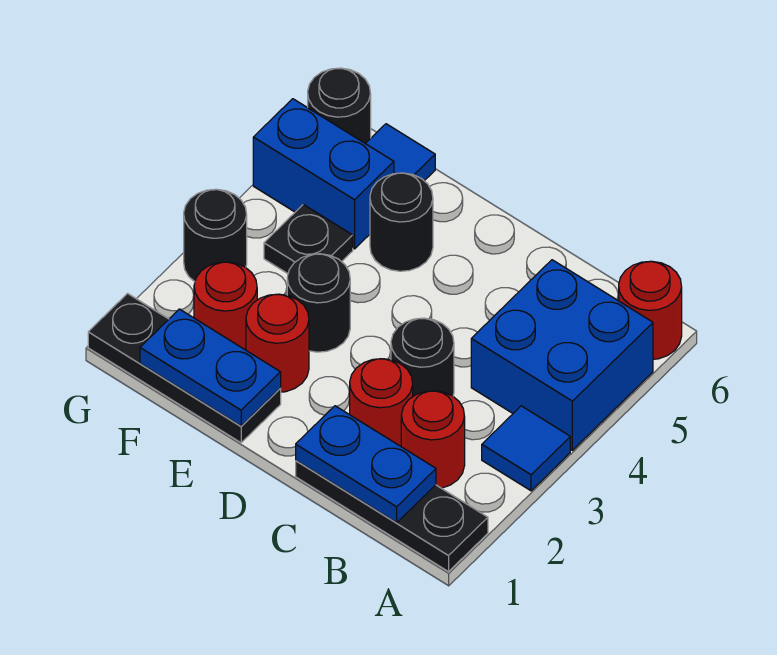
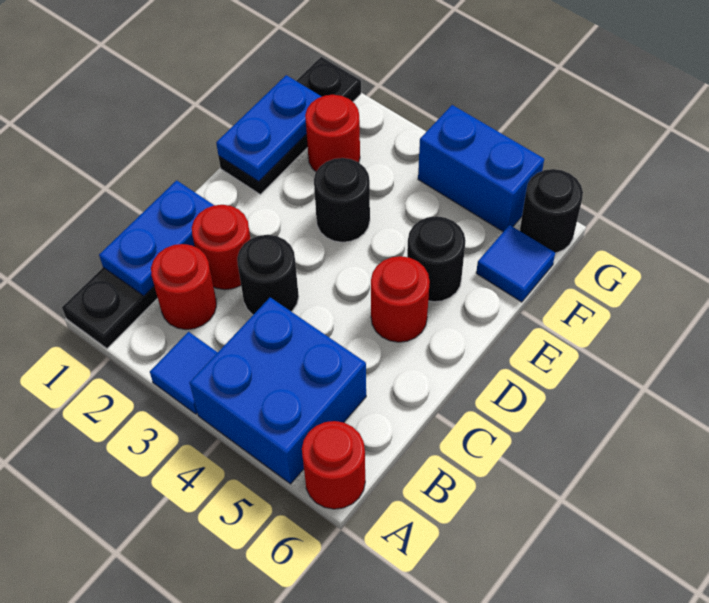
red 1x1 round brick [246,294,309,392] -> red 1x1 round brick moved to [371,256,430,342]
black 1x1 plate [264,204,353,274] -> none
blue 1x2 brick [253,99,394,249] -> blue 1x2 brick turned to [418,105,544,232]
black 1x1 round brick [184,189,247,282] -> none

